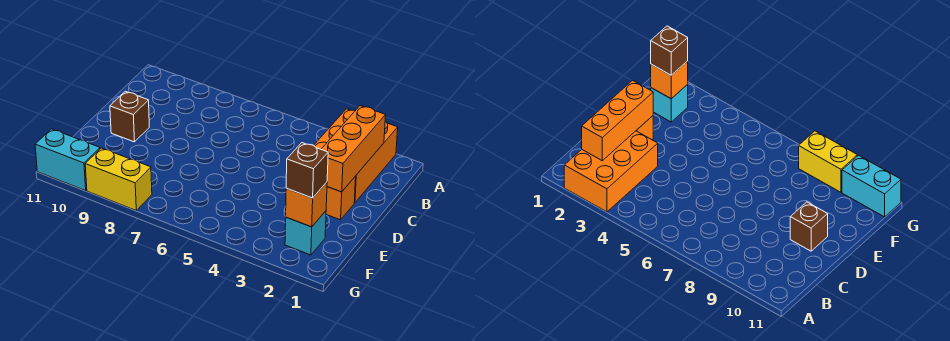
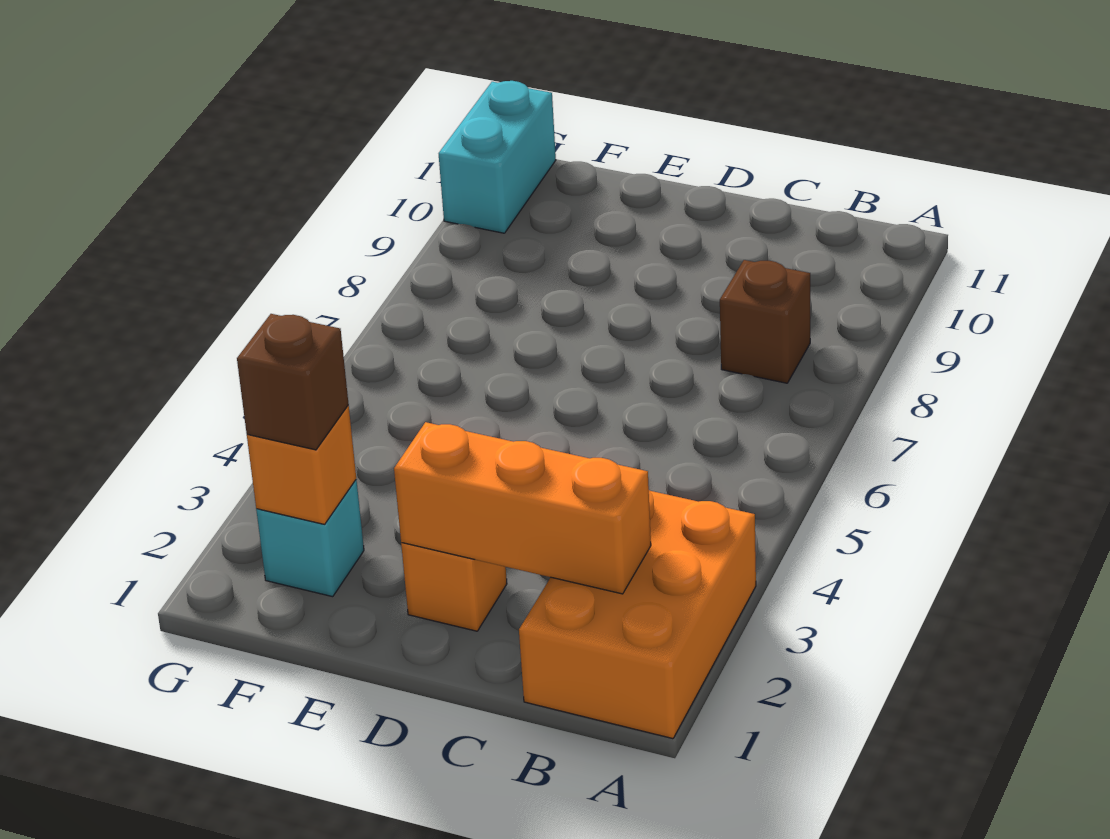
orange 2x3 brick [314,109,398,203] -> orange 2x3 brick turned to [519,490,756,739]
brown 1x1 brick [110,91,149,142] -> brown 1x1 brick moved to [720,260,810,383]
yellow 1x2 brick [85,148,152,210] -> none

